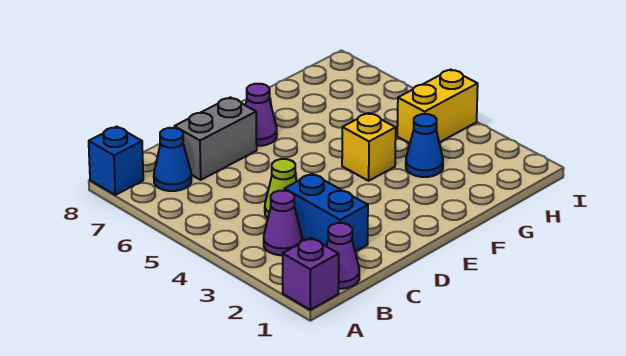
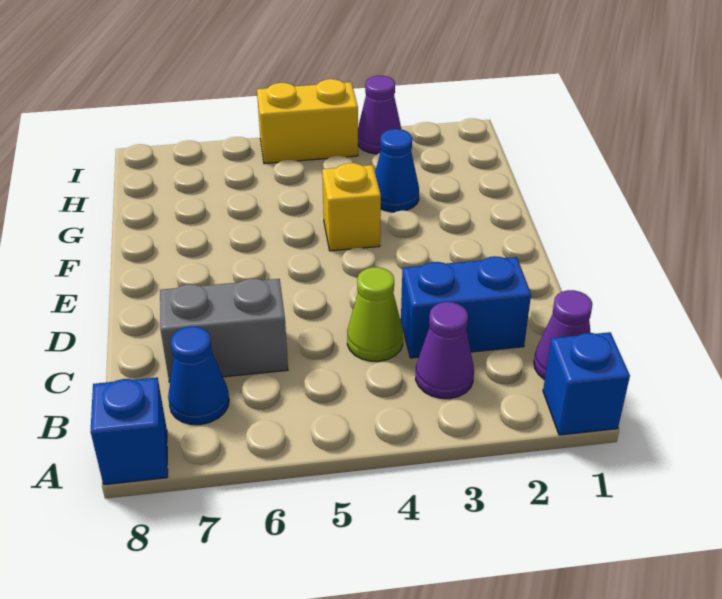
purple 1x1 brick [283,238,339,310] -> blue 1x1 brick [543,332,630,435]
grey 1x2 brick [174,97,257,180] -> grey 1x2 brick turned to [160,278,288,382]
purple 1x1 cone [246,84,277,146] -> purple 1x1 cone moved to [358,76,402,154]
yellow 1x2 brick [397,70,478,143] -> yellow 1x2 brick turned to [257,79,358,164]

